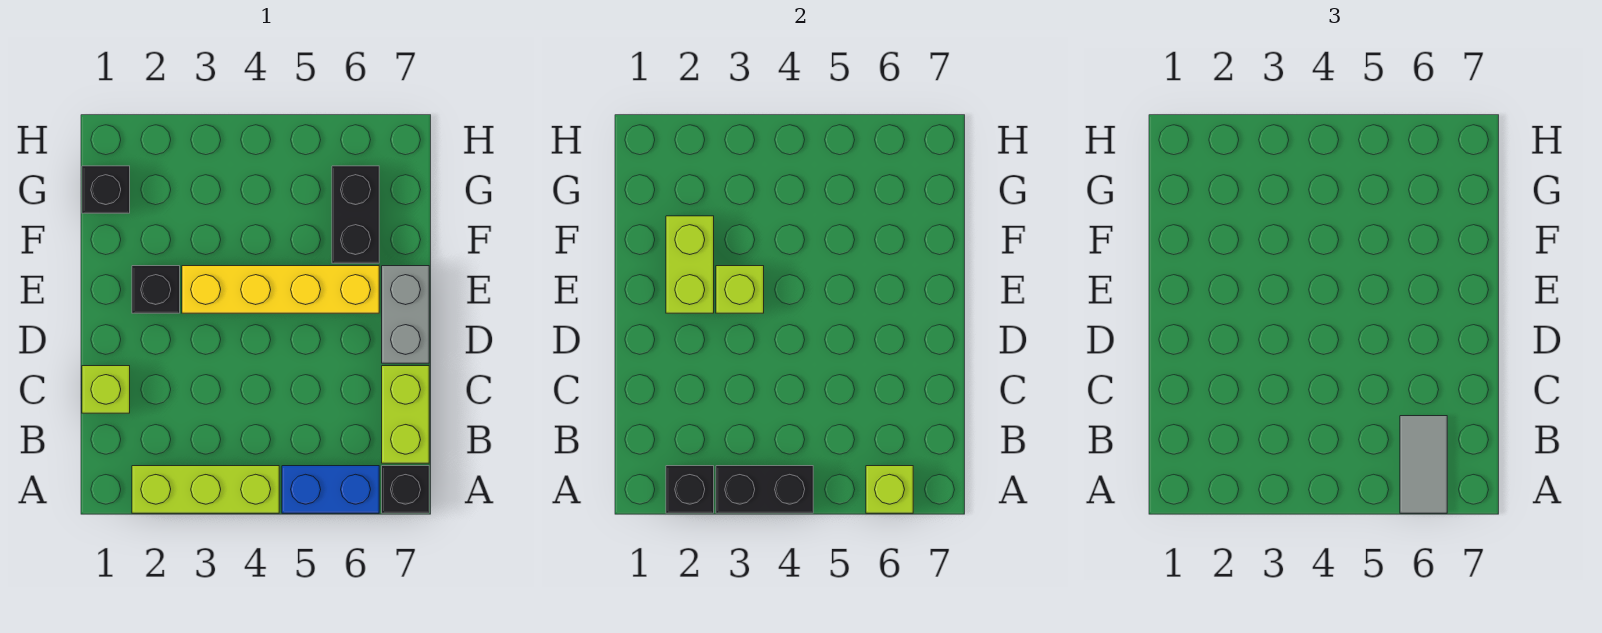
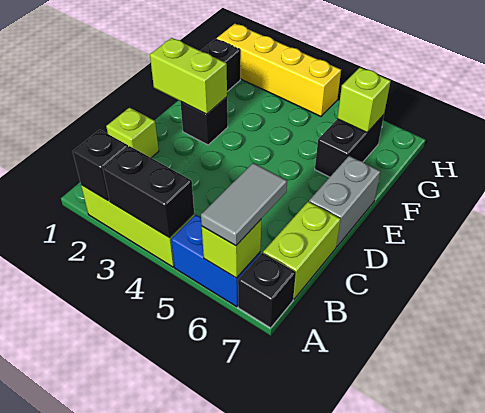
lime 1x2 brick [666,216,714,313] -> lime 1x2 brick turned to [150,38,227,114]
yellow 1x4 brick [182,266,379,313] -> yellow 1x4 brick moved to [217,24,341,116]
lime 1x1 brick [716,266,764,313] -> lime 1x1 brick moved to [337,68,391,132]

